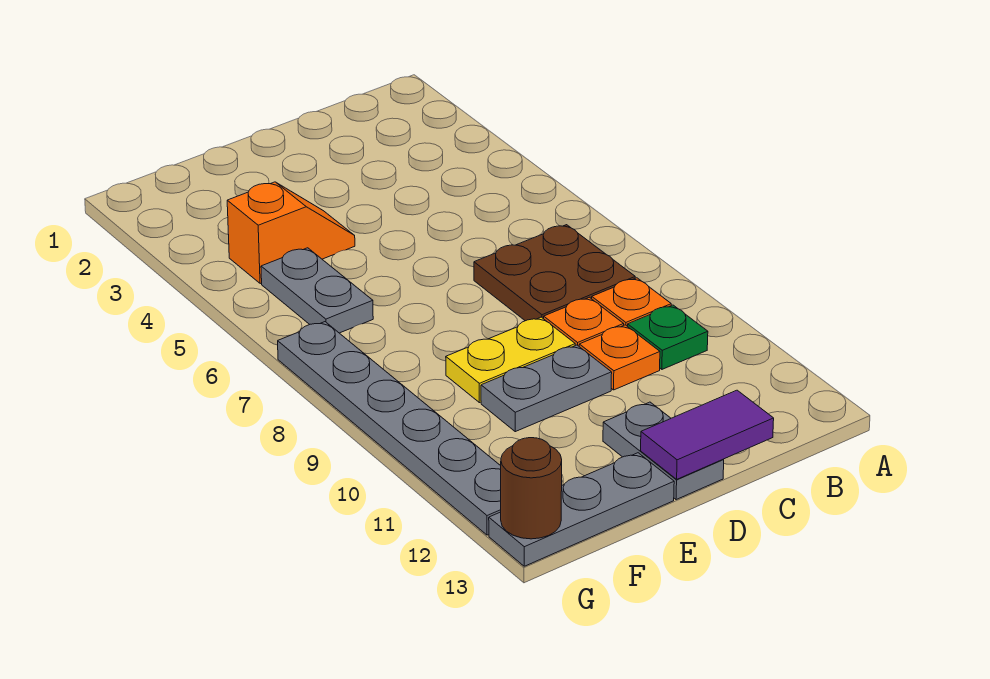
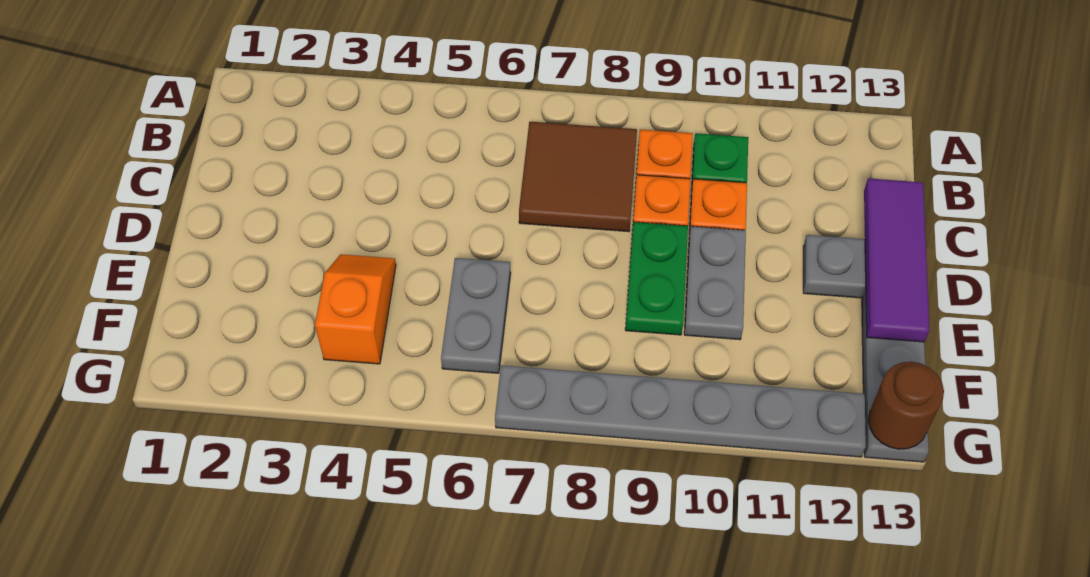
brown 2x2 plate [474,225,635,321] -> brown 2x2 tile [519,122,637,232]
purple 1x2 tile [641,390,774,479] -> purple 1x3 tile [864,178,929,342]
yellow 1x2 plate [446,317,575,403] -> green 1x2 plate [625,222,688,335]
grey 1x2 plate [261,248,373,333] -> grey 1x2 plate turned to [441,258,511,373]

